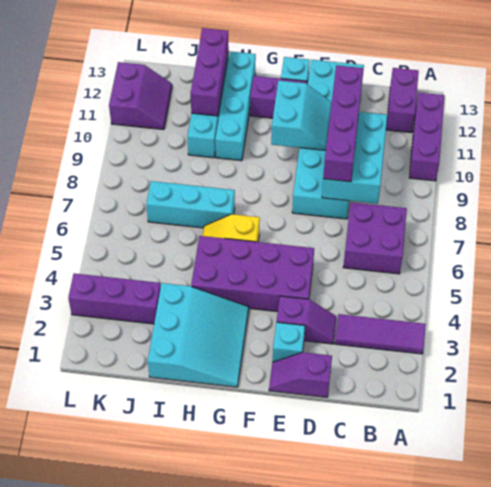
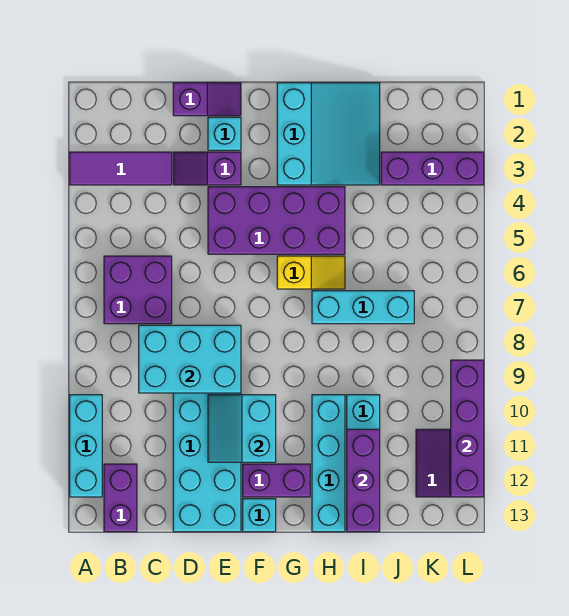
purple 1x3 brick [409,92,445,181] -> cyan 1x3 brick [70,395,102,497]
cyan 2x3 brick [322,112,387,204] -> cyan 2x3 brick turned to [139,325,241,393]
purple 1x4 brick [323,65,364,182] -> purple 1x4 brick moved to [451,360,484,497]
cyan 3x3 slope [148,283,249,387] -> cyan 3x3 slope turned to [277,83,380,185]

